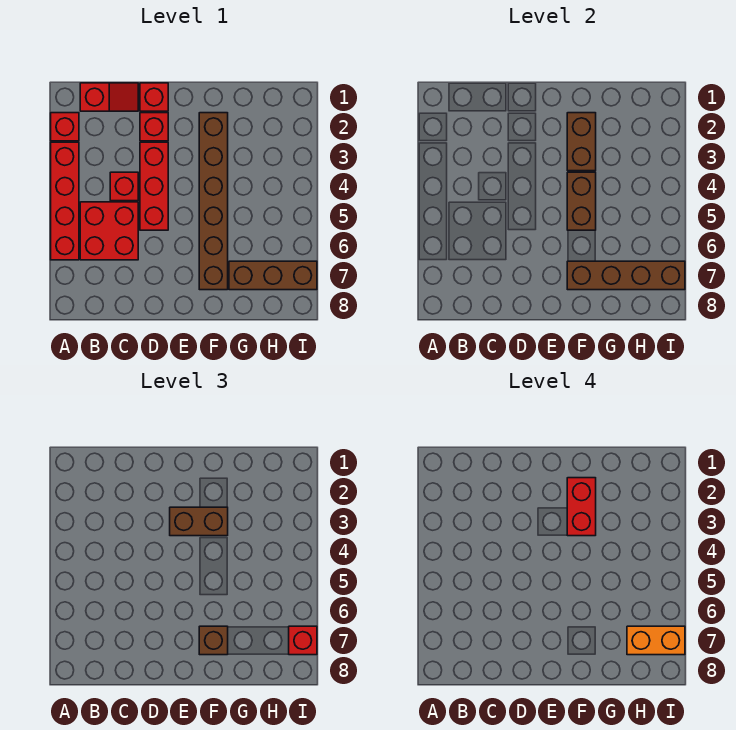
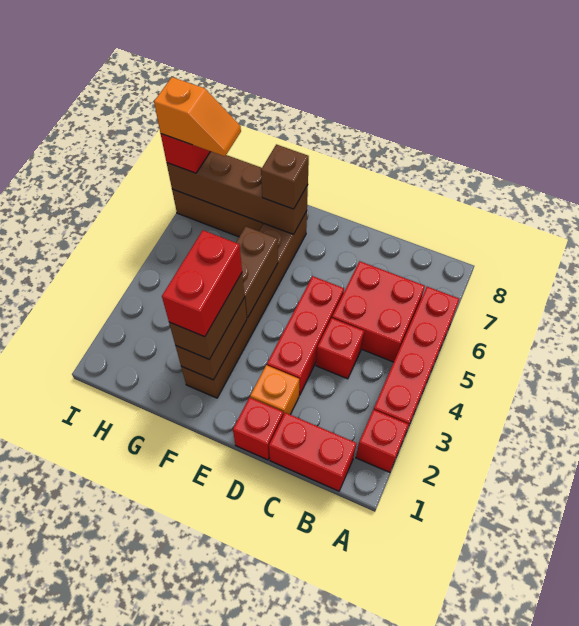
red 1x2 slope [80,83,138,111] -> red 1x2 brick [269,413,356,491]
red 1x1 brick [140,113,168,141] -> orange 1x1 brick [250,365,299,415]
brown 1x2 brick [170,507,228,536] -> brown 1x2 brick turned to [169,273,245,360]
orange 1x2 brick [627,626,685,655] -> orange 1x2 slope [154,77,241,156]

